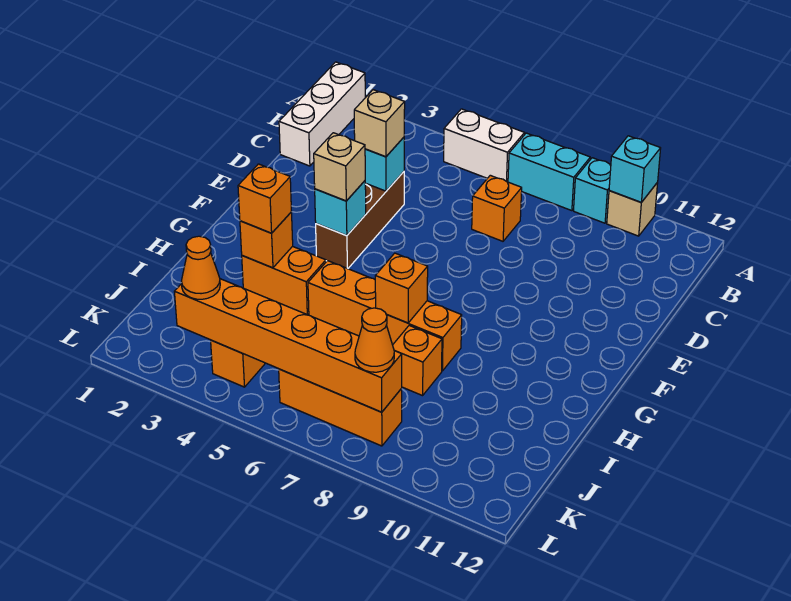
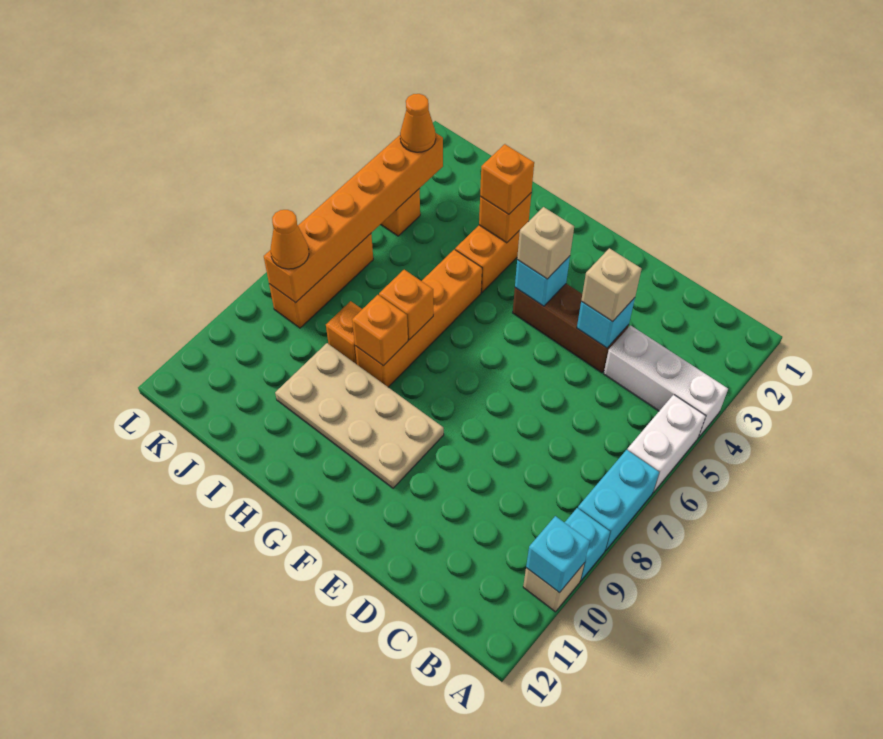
white 1x3 brick [279,62,365,166] -> white 1x3 brick moved to [604,325,728,437]
orange 1x1 brick [472,175,522,241] -> orange 1x1 brick moved to [352,295,408,366]
none -> tan 2x4 plate [275,343,444,488]

